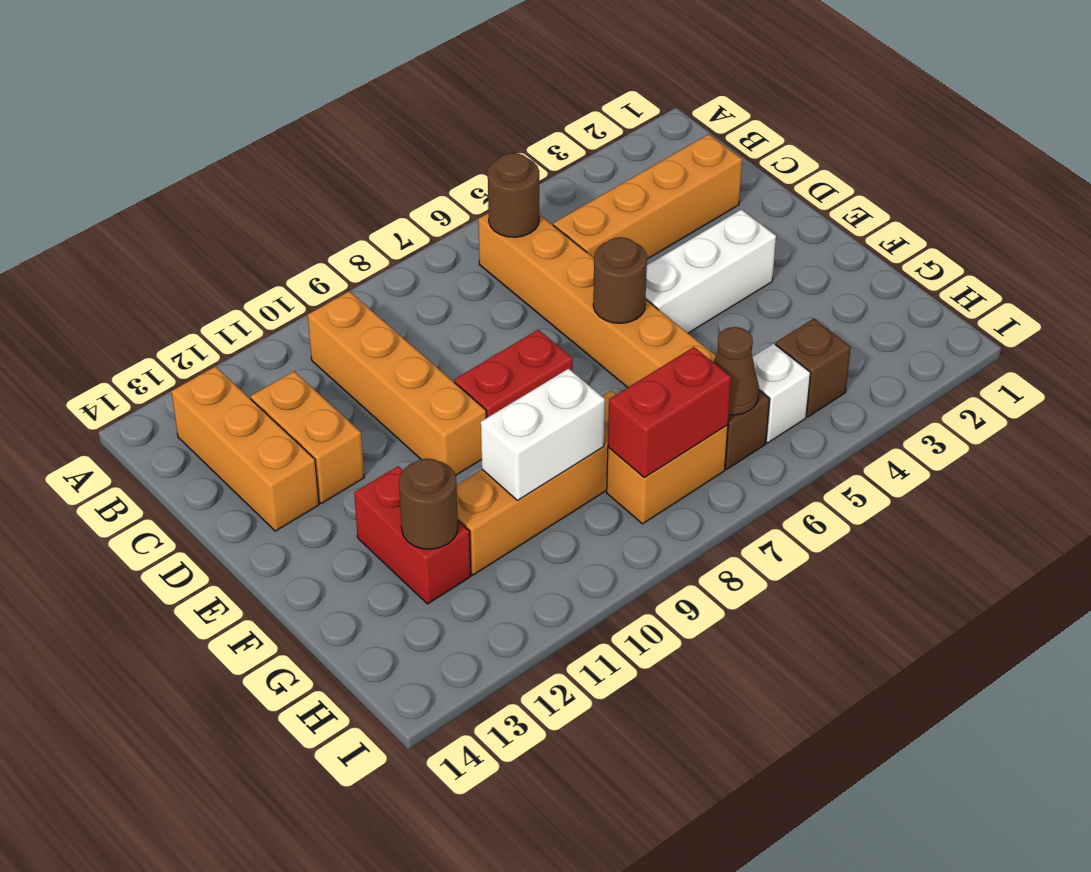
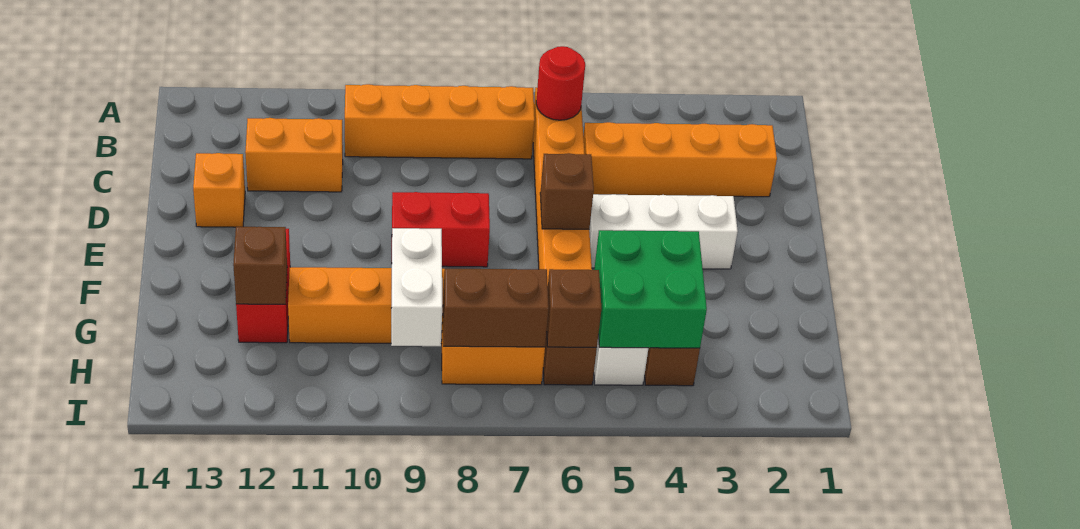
brown 1x1 round brick [488,153,539,237] -> red 1x1 round brick [536,46,585,120]
orange 1x4 brick [308,291,486,476] -> orange 1x4 brick turned to [345,84,535,159]
orange 1x3 brick [171,366,319,531] -> orange 1x1 brick [193,153,245,227]
orange 1x2 brick [251,371,364,503] -> orange 1x2 brick turned to [245,118,343,192]
brown 1x1 round brick [593,237,647,323] -> brown 1x1 brick [540,153,594,229]
none -> green 2x2 brick [594,230,707,348]
white 1x2 brick [481,369,605,501] -> white 1x2 brick turned to [391,228,442,346]
brown 1x1 round brick [399,459,458,549] -> brown 1x1 brick [233,227,287,304]
brown 1x1 cone [713,327,759,415] -> brown 1x1 brick [547,269,601,348]
red 1x2 brick [608,347,731,477] -> brown 1x2 brick [443,269,549,347]

